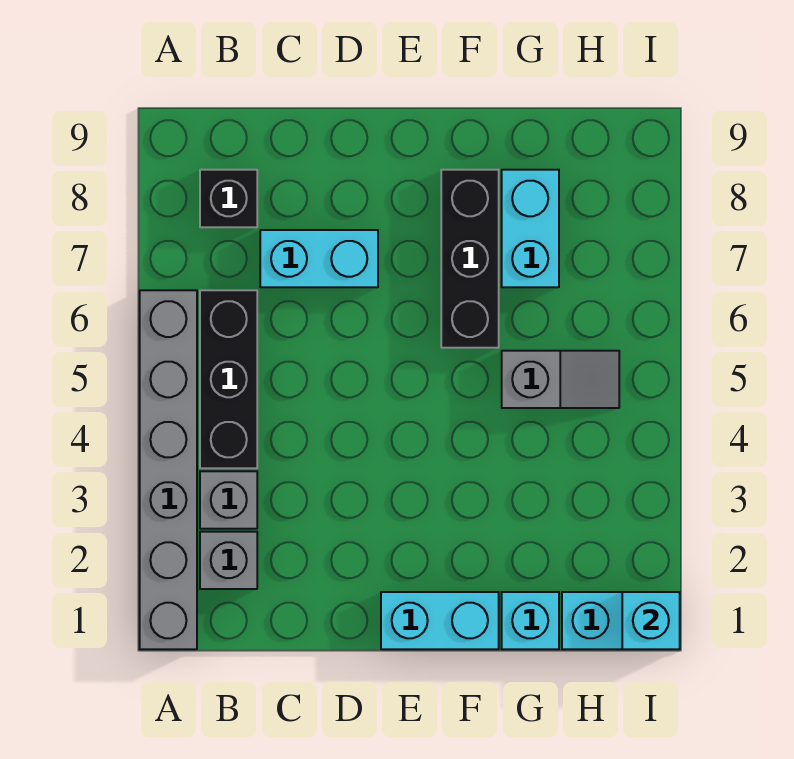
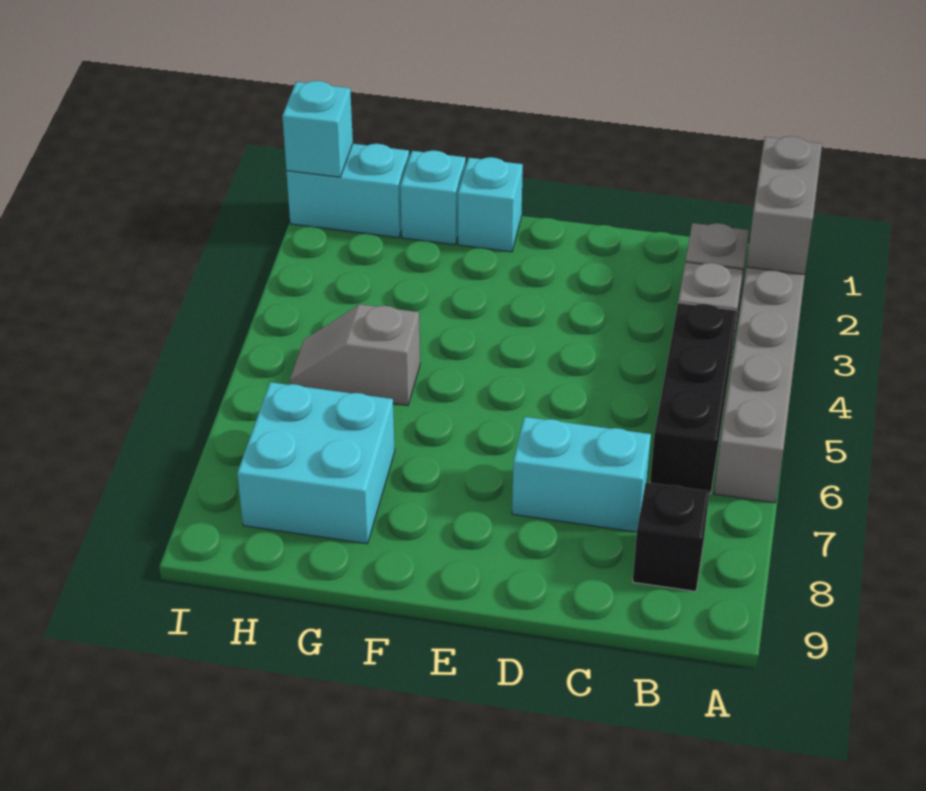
none -> grey 1x2 brick [747,136,822,274]
cyan 1x2 brick [381,592,499,649] -> cyan 1x1 brick [458,157,523,252]
black 1x3 brick [441,170,499,348] -> none
cyan 1x2 brick [502,170,559,287] -> cyan 2x2 brick [237,382,395,544]

